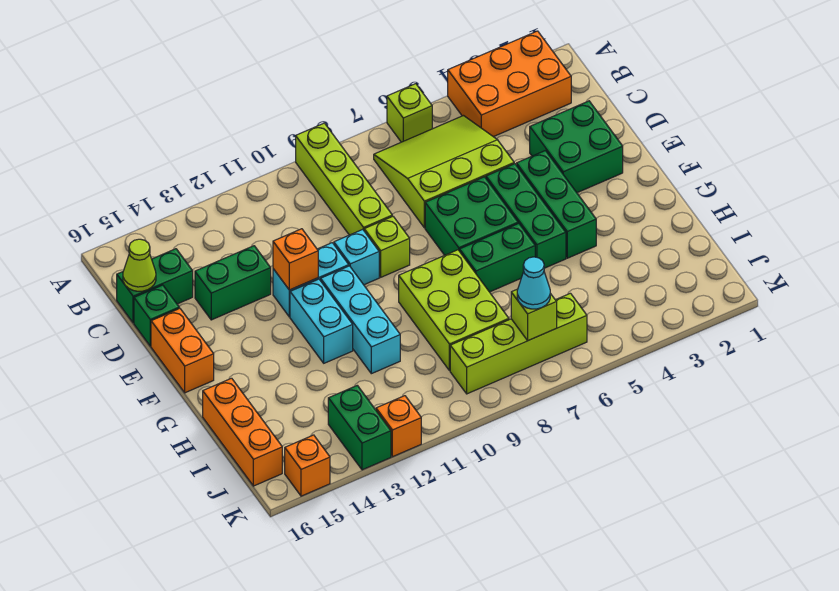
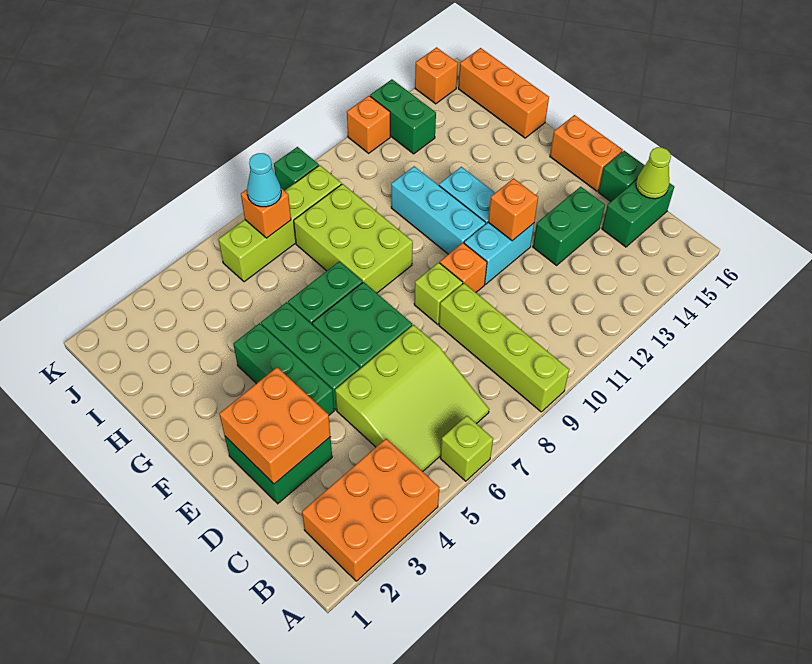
none -> orange 2x2 brick [219,367,330,484]
cyan 1x1 brick [334,229,379,285] -> orange 1x1 brick [440,243,487,292]
lime 1x1 brick [511,289,557,341] -> orange 1x1 brick [241,188,291,238]
none -> green 1x1 brick [274,147,319,191]

